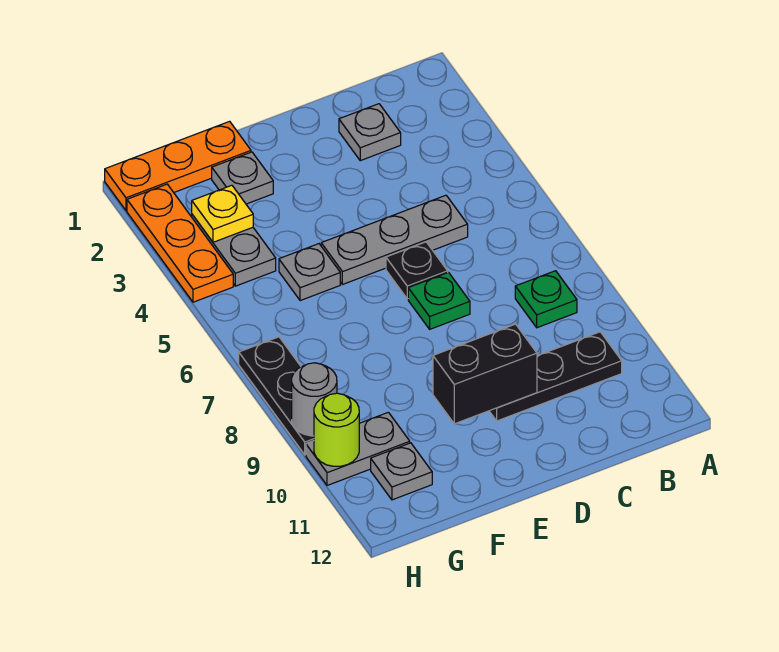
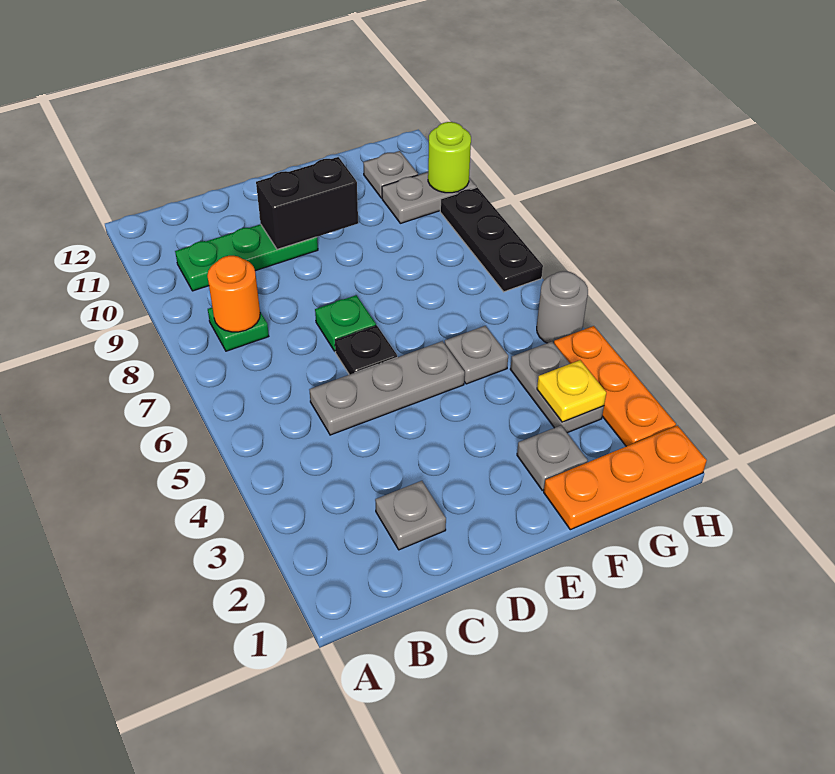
none -> orange 1x1 round brick [207,256,260,332]
black 1x3 plate [490,332,622,421] -> green 1x3 plate [175,224,318,291]
grey 1x1 round brick [292,363,337,436] -> grey 1x1 round brick moved to [537,271,588,343]

